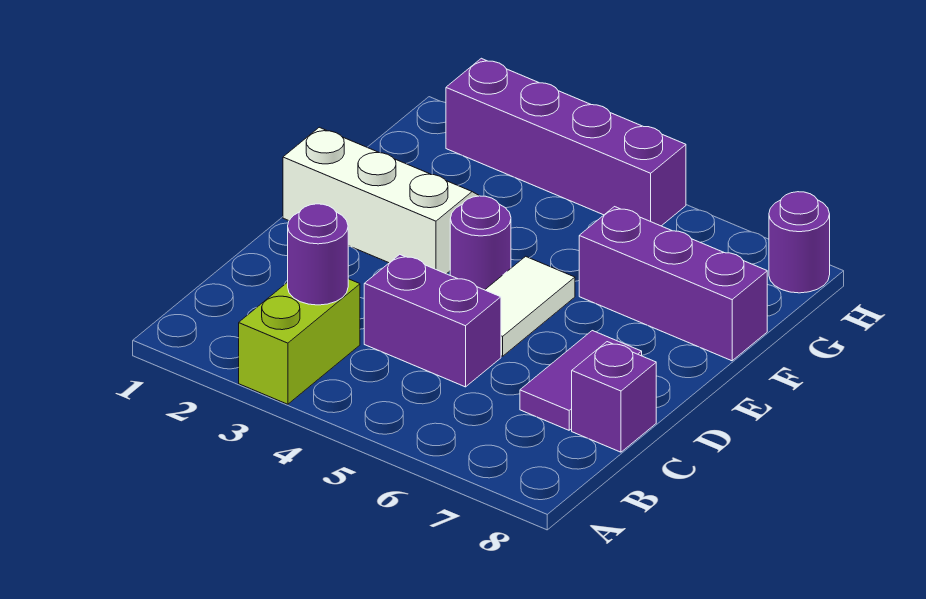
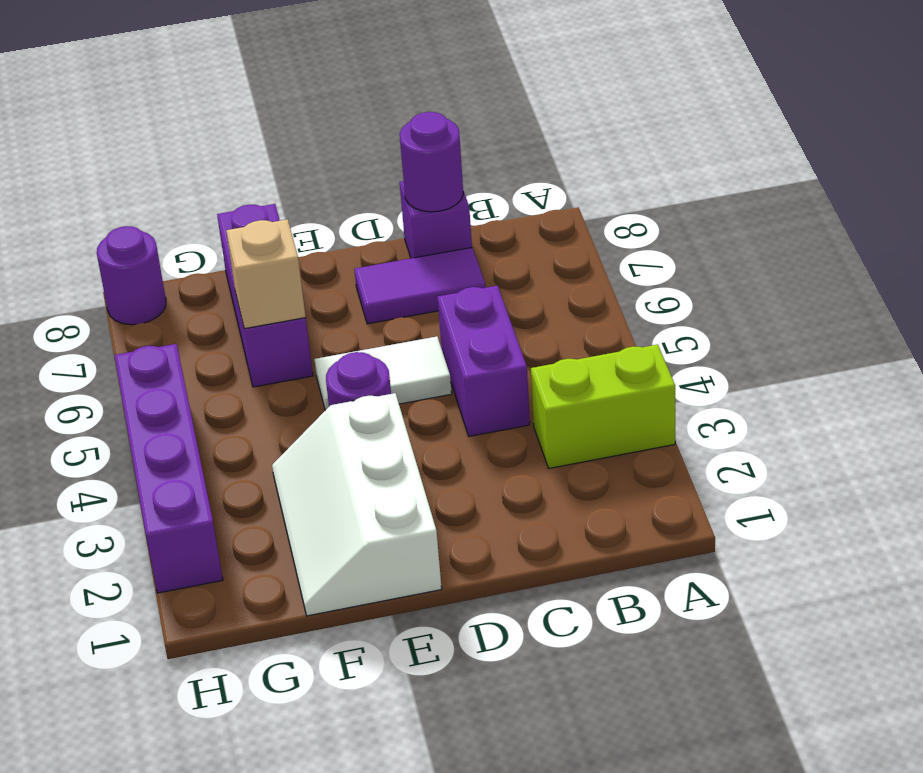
purple 1x1 round brick [288,204,348,305] -> purple 1x1 round brick moved to [400,112,463,212]
none -> tan 1x1 brick [226,219,306,329]

